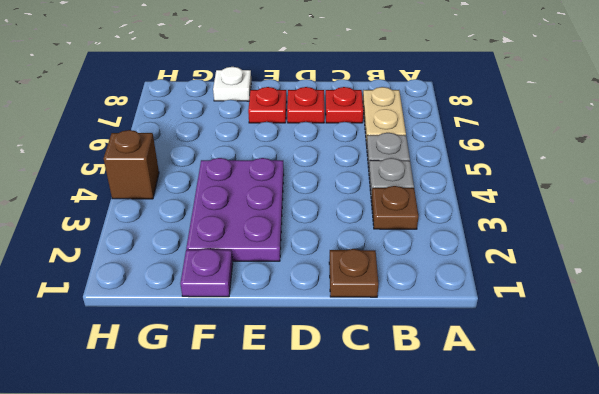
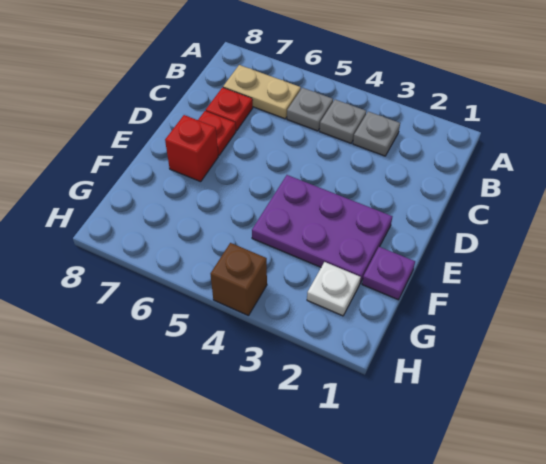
brown 1x1 plate [371,186,418,229] -> grey 1x1 plate [353,112,400,156]
brown 1x1 plate [329,249,378,297] -> none
red 1x1 plate [248,87,287,123] -> red 1x1 brick [165,115,218,182]
white 1x1 plate [213,67,251,101] -> white 1x1 plate moved to [307,262,361,316]

